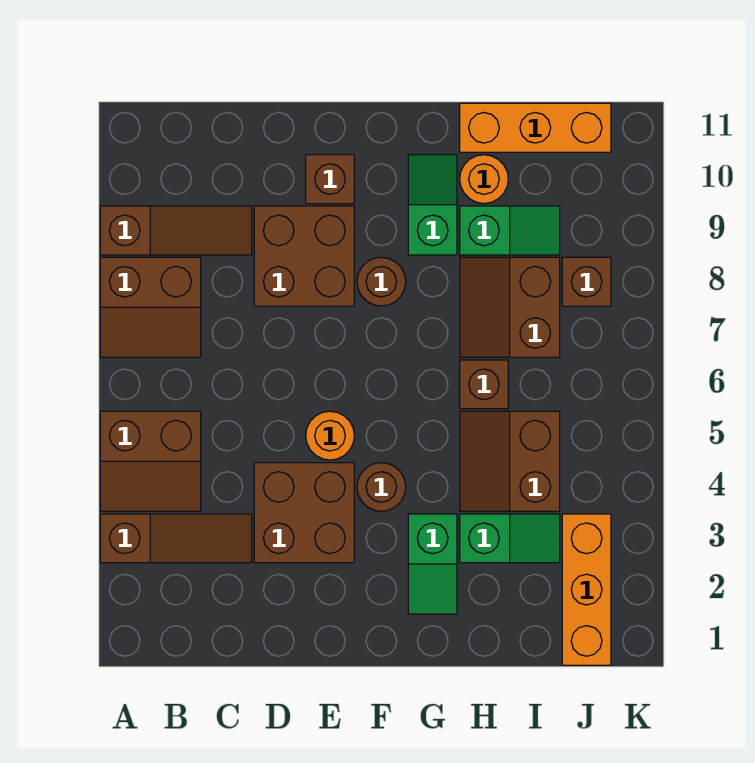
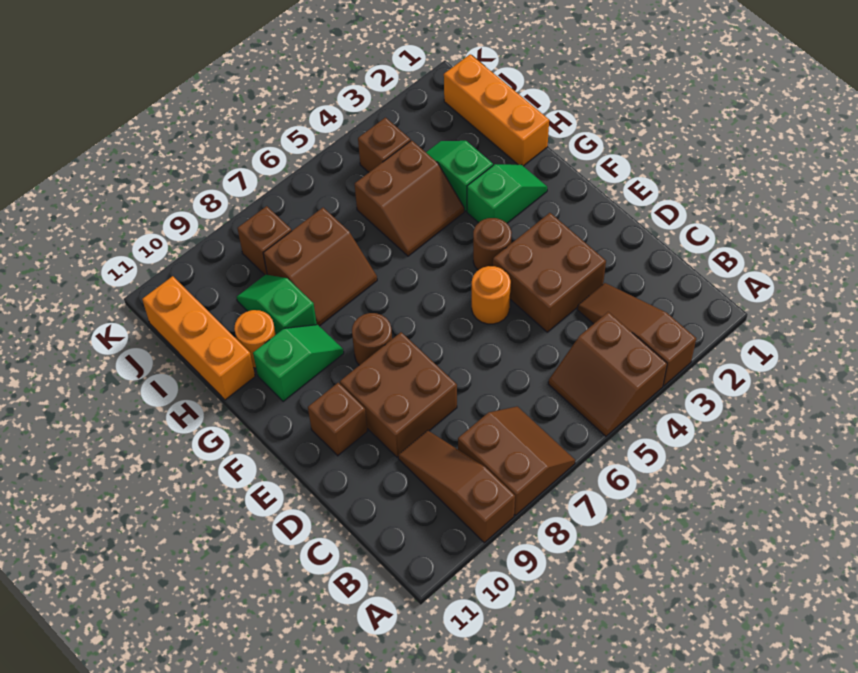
brown 2x2 slope [100,411,201,511] -> brown 2x2 slope turned to [548,312,667,436]
green 1x2 slope [408,155,457,255] -> green 1x2 slope turned to [253,325,344,402]
brown 1x1 brick [460,360,508,409] -> brown 1x1 brick moved to [358,118,411,172]
orange 1x3 brick [562,514,611,665] -> orange 1x3 brick turned to [444,54,549,166]

